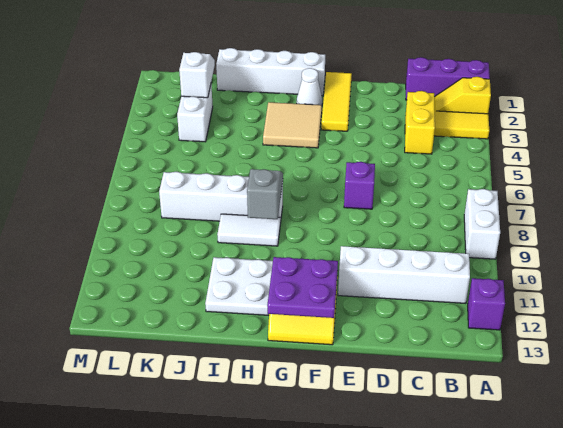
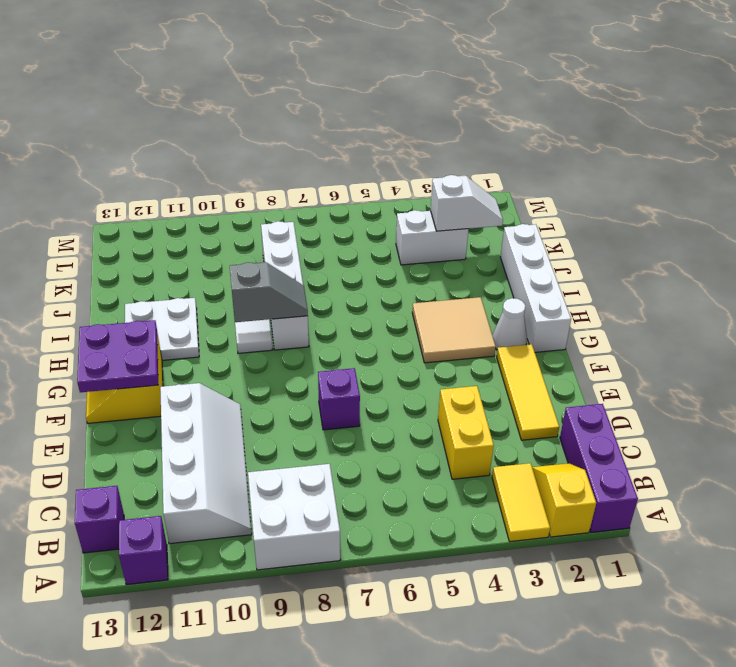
white 1x2 brick [464,189,500,259] -> white 2x2 brick [248,464,340,570]
none -> purple 1x1 brick [75,486,124,553]
yellow 1x2 brick [405,91,435,154] -> yellow 1x2 brick turned to [438,386,494,479]
yellow 1x3 tile [321,72,352,131] -> yellow 1x3 tile turned to [497,344,559,440]

